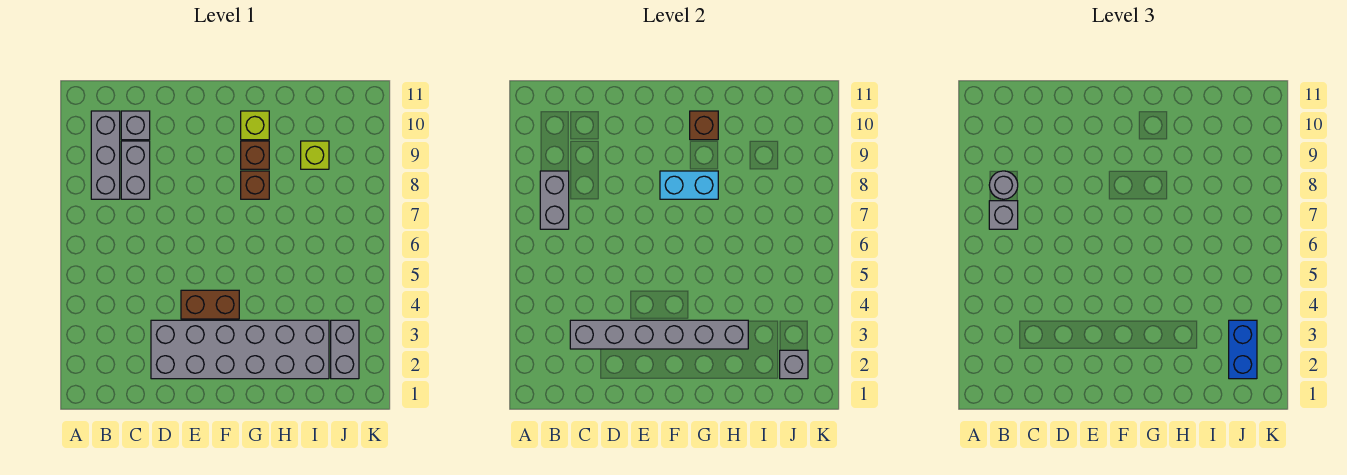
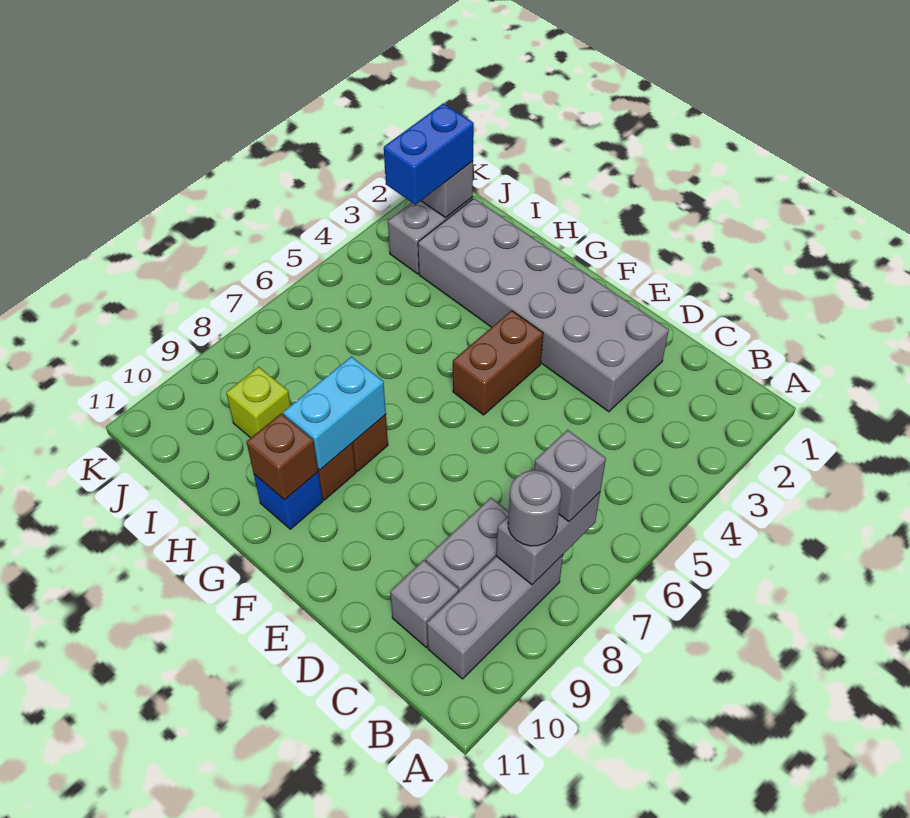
grey 1x6 brick [570,320,748,349] -> none
brown 1x2 brick [181,290,239,319] -> brown 1x2 brick turned to [453,311,543,415]
cyan 1x2 brick [660,171,718,199] -> cyan 1x2 brick turned to [283,357,386,470]
lime 1x1 brick [241,111,269,140] -> blue 1x1 brick [254,472,323,529]

